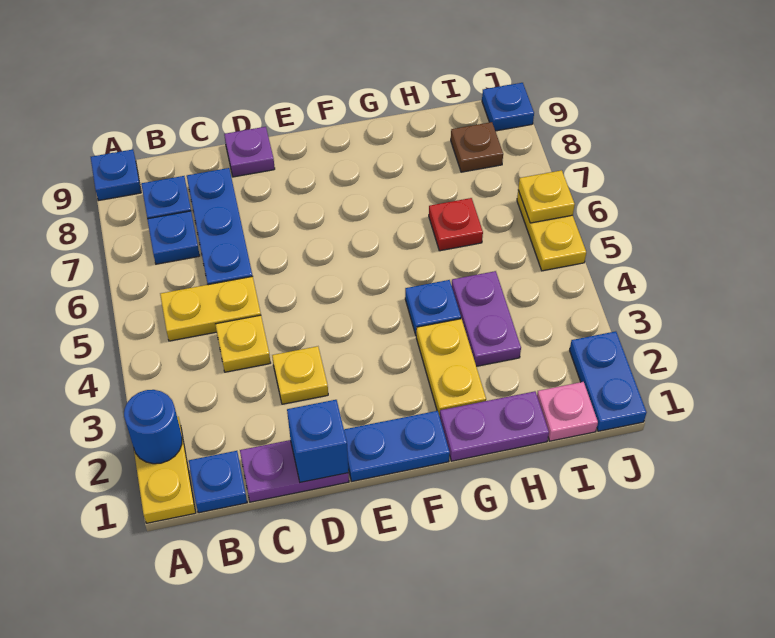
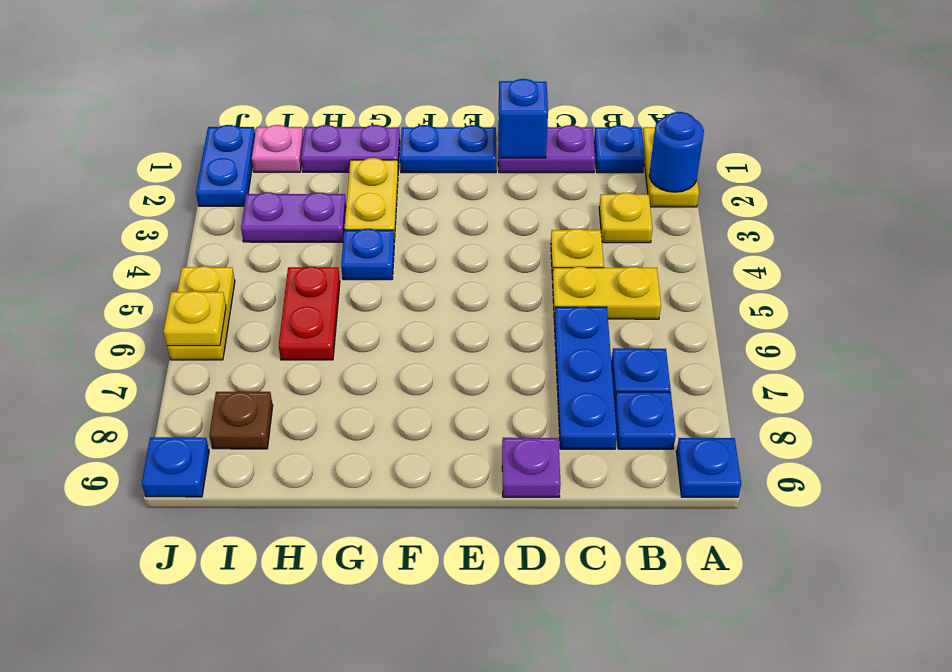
yellow 1x1 plate [272,346,328,404] -> yellow 1x1 plate moved to [599,193,653,243]
purple 1x2 plate [452,271,521,366] -> purple 1x2 plate turned to [241,192,346,242]
red 1x1 plate [429,198,483,251] -> red 1x2 plate [279,267,340,360]

